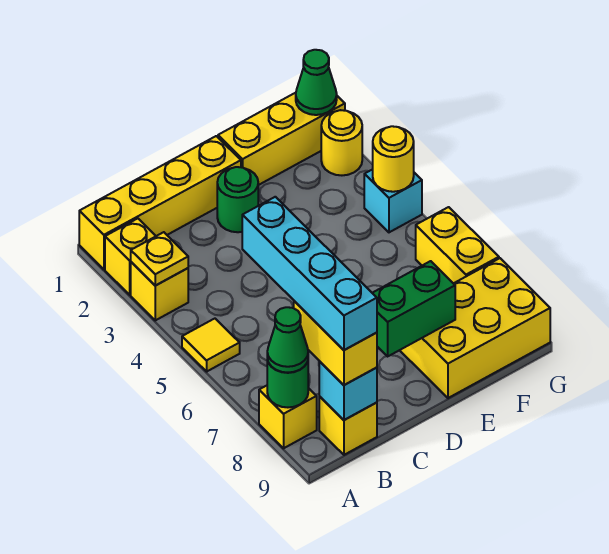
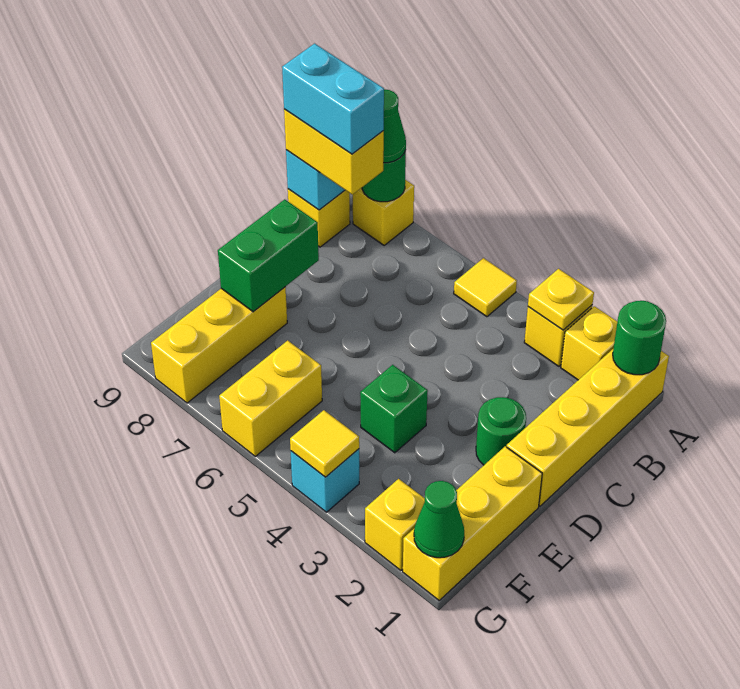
none -> green 1x1 round brick [613,301,666,375]
cyan 1x4 brick [242,197,377,350] -> cyan 1x2 brick [282,44,384,154]
none -> green 1x1 brick [360,365,428,453]
yellow 2x3 brick [400,258,550,398] -> yellow 1x3 brick [151,287,287,403]
yellow 1x1 round brick [321,110,362,175] -> yellow 1x1 brick [365,479,425,570]
yellow 1x1 round brick [373,126,414,192] -> yellow 1x1 tile [290,410,359,477]
yellow 1x2 brick [416,207,499,283] -> yellow 1x2 brick turned to [219,340,322,456]

